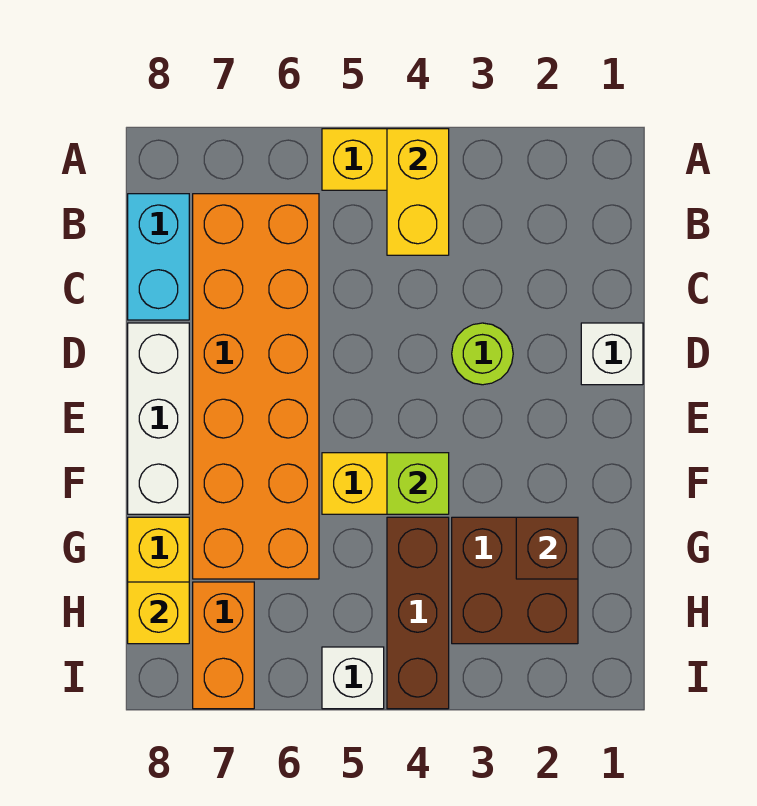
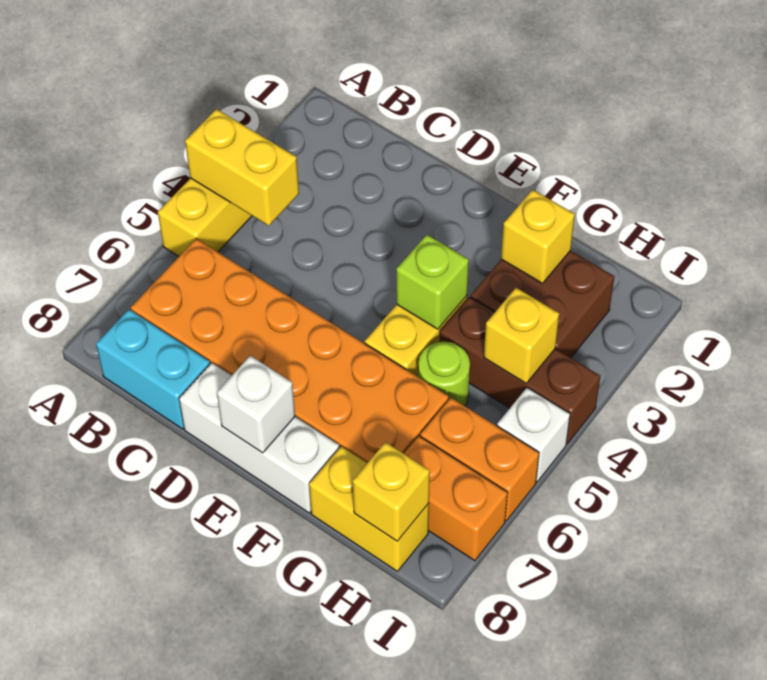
white 1x1 brick [581,323,643,385] -> white 1x1 brick moved to [217,356,295,453]
lime 1x1 round brick [452,323,513,385] -> lime 1x1 round brick moved to [418,342,470,406]
brown 1x1 brick [516,517,578,579] -> yellow 1x1 brick [501,190,575,284]
none -> yellow 1x1 brick [484,288,559,383]
none -> orange 1x2 brick [420,398,539,521]

